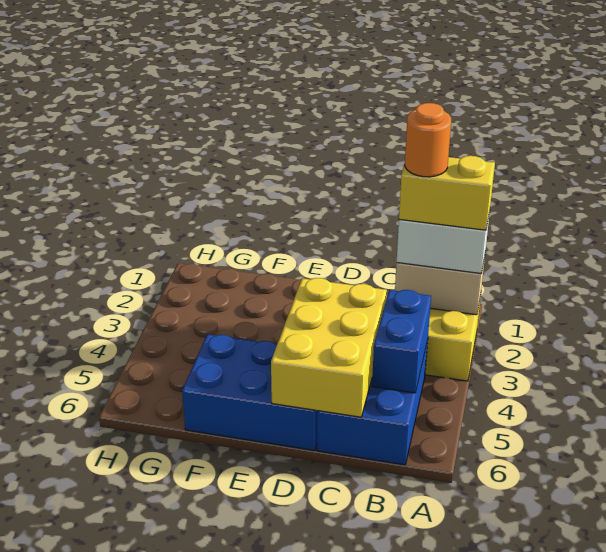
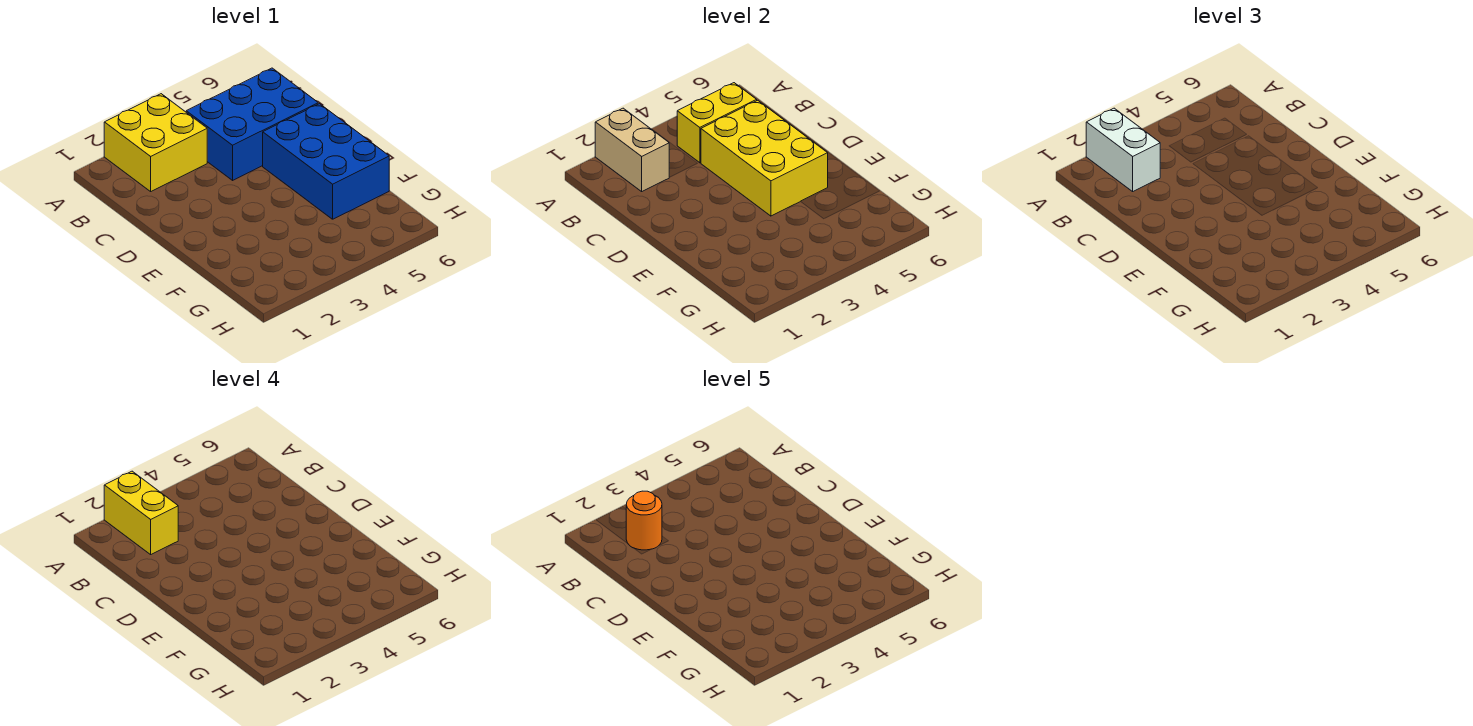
blue 1x2 brick [372,290,431,393] -> yellow 1x2 brick [677,83,757,163]
yellow 2x3 brick [271,278,387,417] -> yellow 2x3 brick turned to [701,100,828,216]

